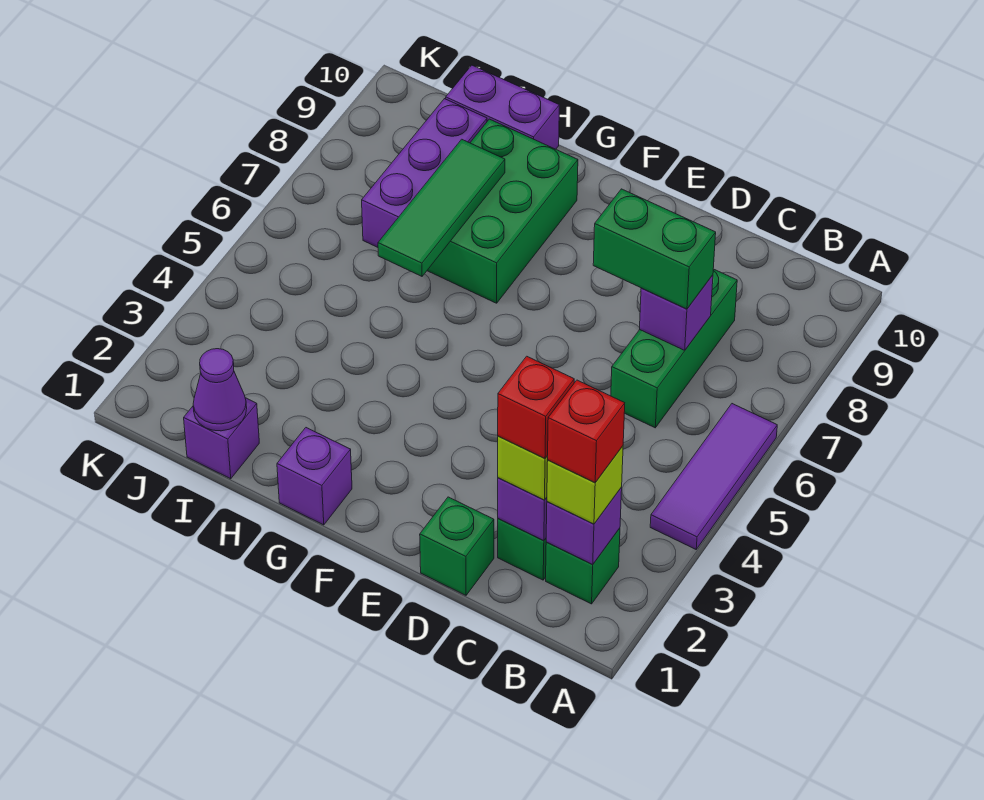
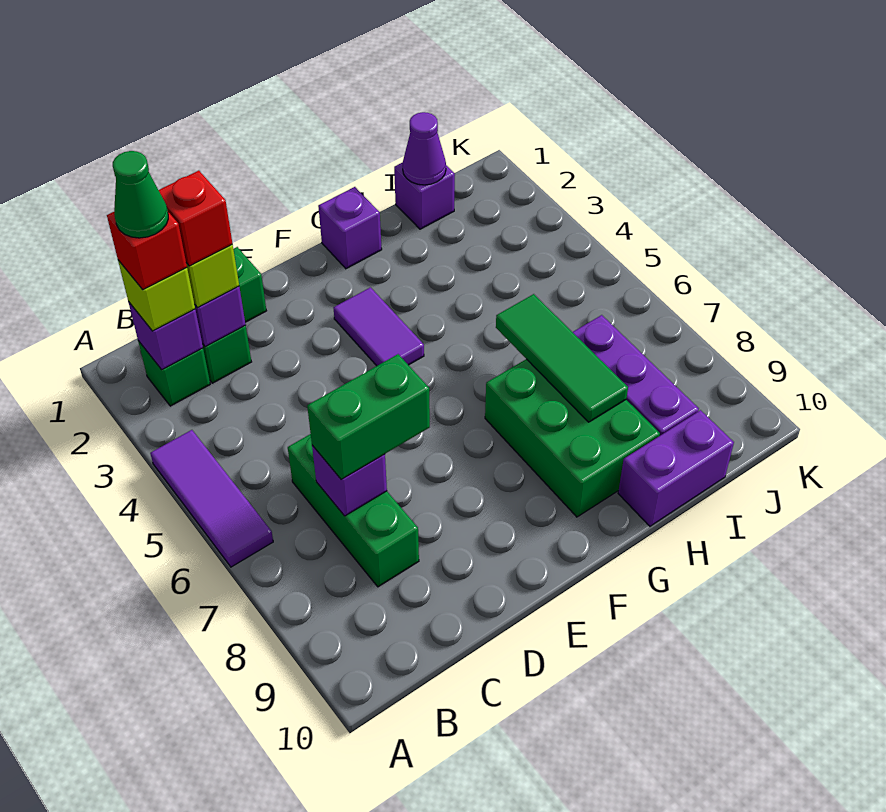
none -> green 1x1 cone [113,151,168,238]
none -> purple 1x2 tile [334,287,424,366]

